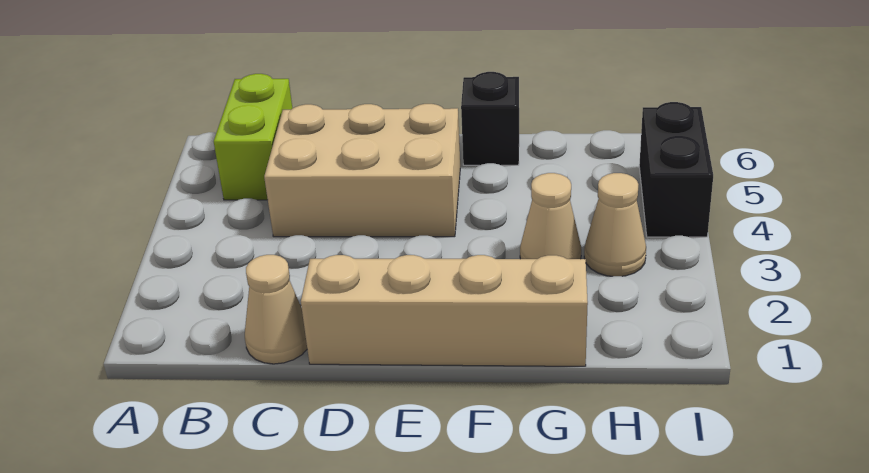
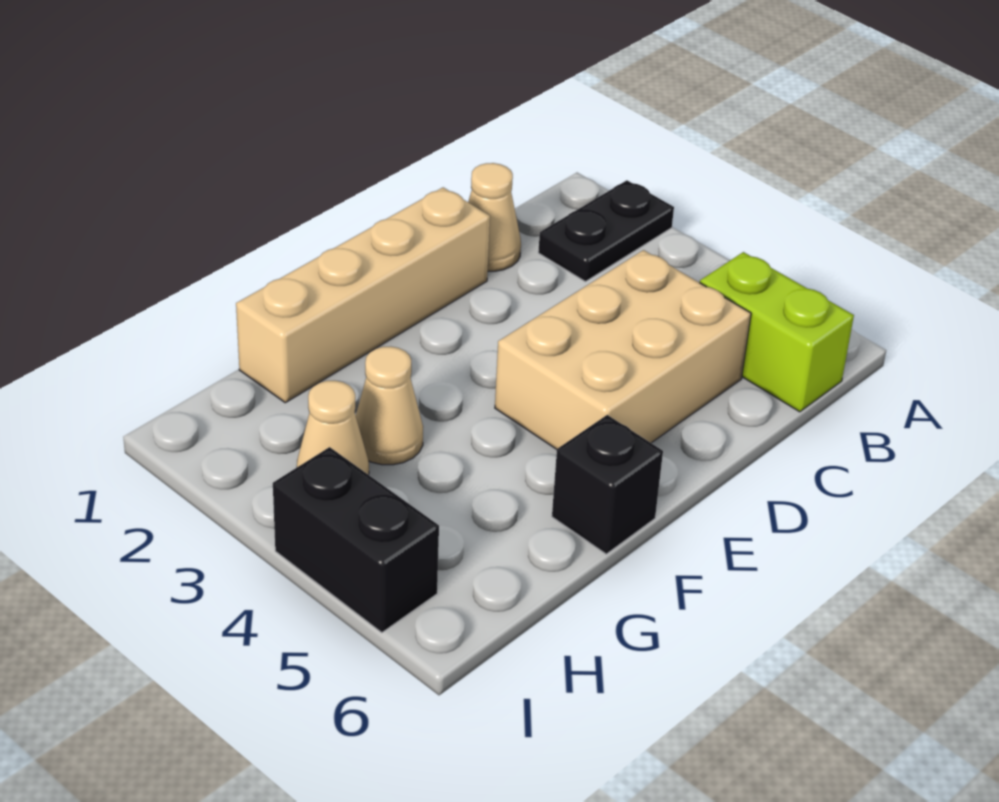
none -> black 1x2 plate [538,180,674,282]

